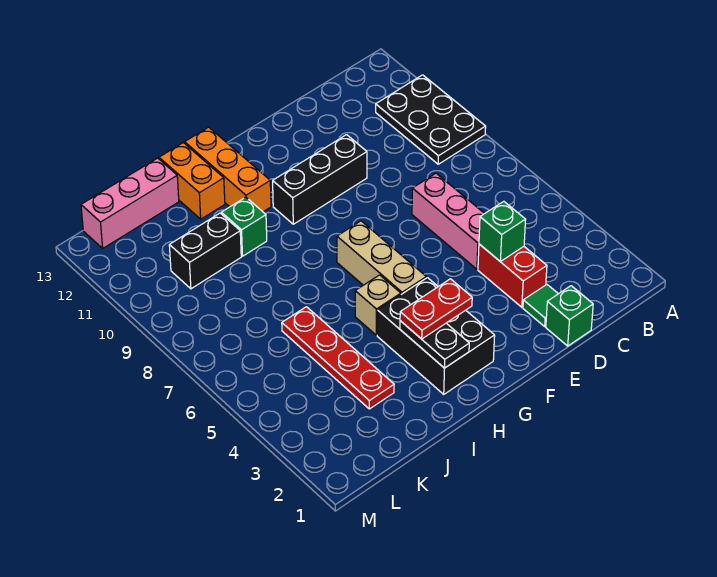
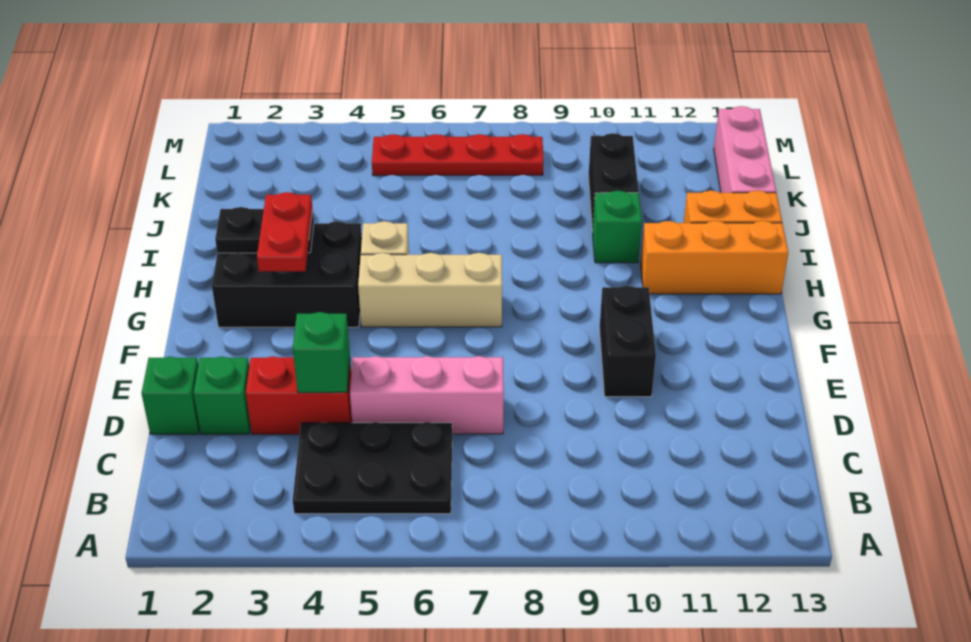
black 2x3 plate [376,75,486,164] -> black 2x3 plate moved to [293,422,452,514]
green 1x1 tile [523,285,558,326] -> green 1x1 brick [194,356,250,434]
black 1x3 brick [273,135,367,224] -> black 1x2 brick [600,286,656,397]
red 1x4 plate [282,307,394,409] -> red 1x4 plate moved to [372,134,544,176]

